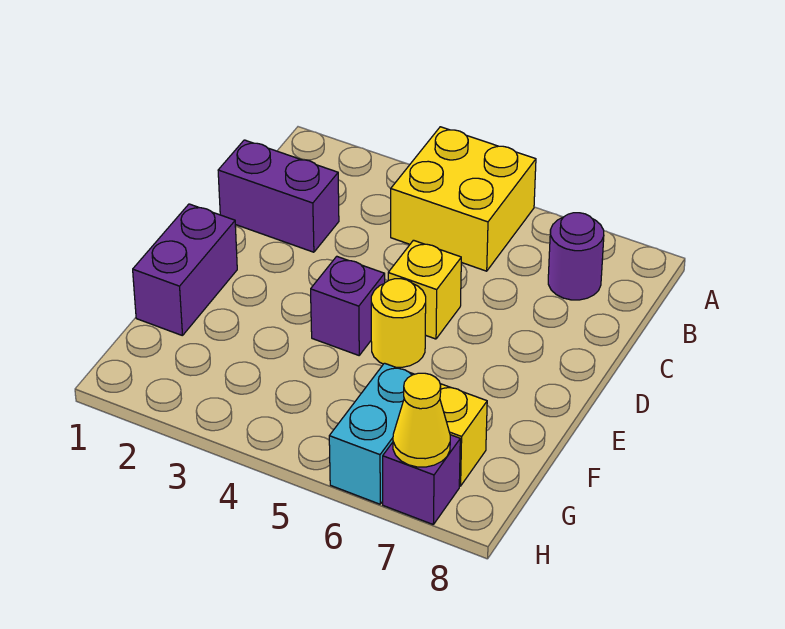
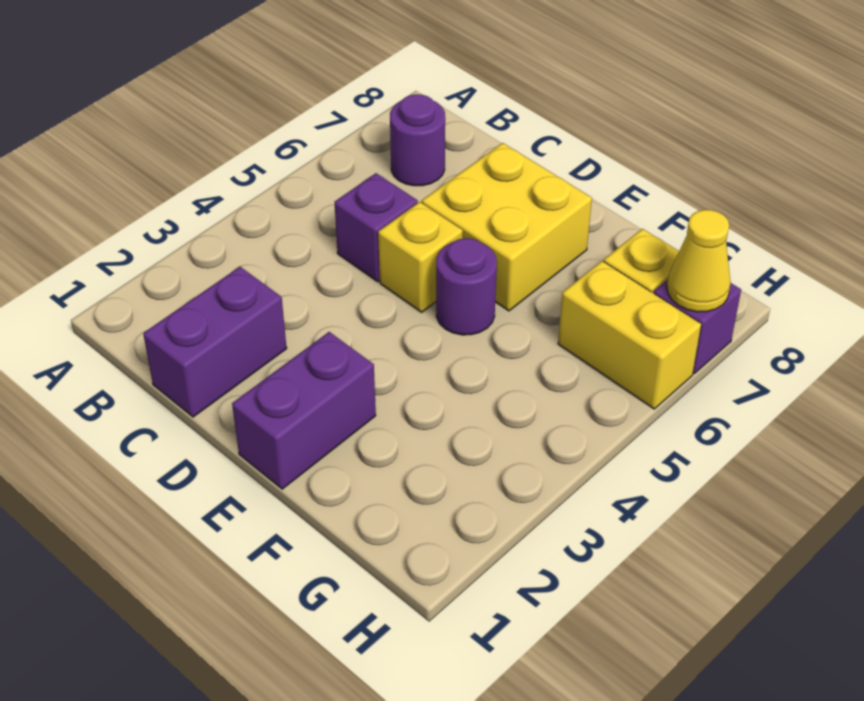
yellow 2x2 brick [391,127,536,271] -> yellow 2x2 brick moved to [422,143,592,311]
purple 1x2 brick [133,204,237,336] -> purple 1x2 brick turned to [232,332,376,489]
purple 1x1 brick [311,256,385,355] -> purple 1x1 brick moved to [335,173,418,282]
yellow 1x1 round brick [371,279,426,367] -> purple 1x1 round brick [436,238,497,335]
cyan 1x2 brick [329,363,414,504] -> yellow 1x2 brick [558,261,701,409]

